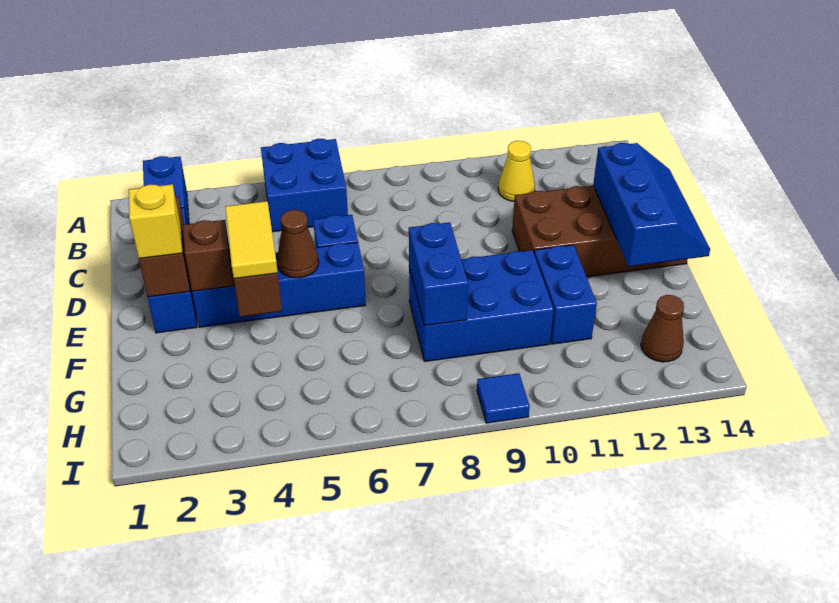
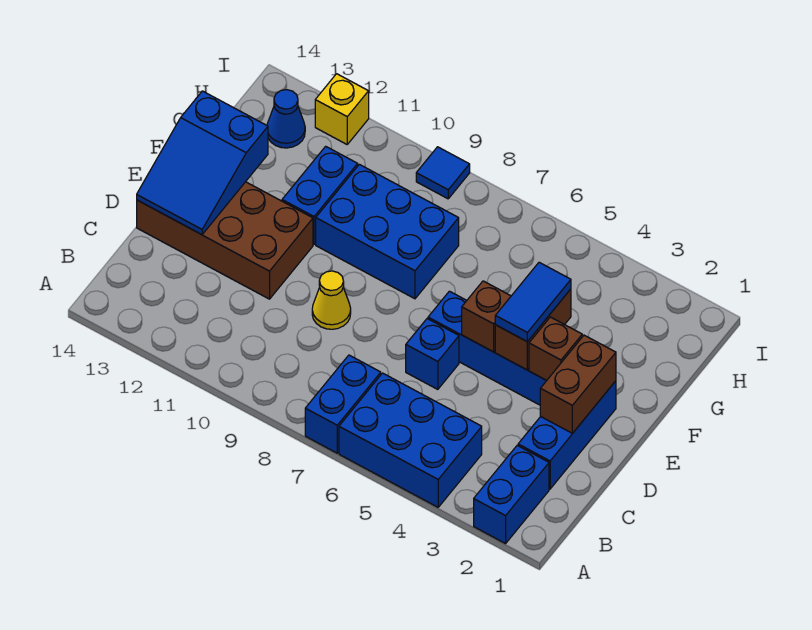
blue 2x2 brick [261,139,348,232] -> blue 2x3 brick [339,373,482,507]
yellow 1x1 cone [498,141,535,201] -> yellow 1x1 cone moved to [312,271,351,329]
blue 2x3 slope [593,143,710,266] -> blue 2x3 slope turned to [137,91,268,235]
yellow 1x1 brick [129,184,182,259] -> yellow 1x1 brick moved to [315,74,369,144]
yellow 1x2 tile [225,201,278,279] -> blue 1x2 tile [495,262,571,342]
brown 1x1 cone [277,210,319,278] -> brown 1x1 brick [462,281,511,352]
blue 1x2 brick [409,222,468,326] -> blue 1x2 brick moved to [305,355,381,453]
brown 1x1 cone [641,295,684,362] -> blue 1x1 cone [267,90,305,148]

